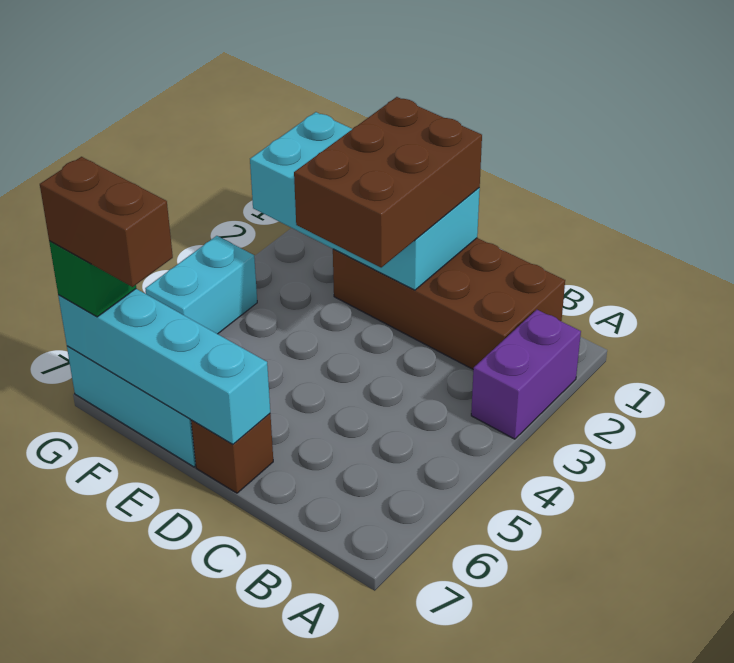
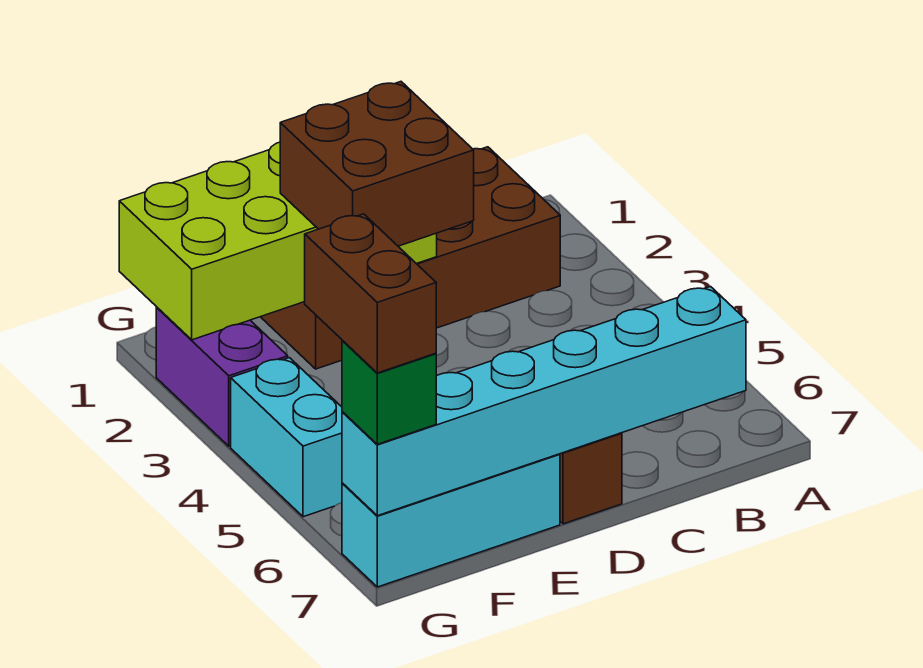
purple 1x2 brick [471,310,581,439] -> purple 1x2 brick moved to [156,308,288,446]
cyan 2x4 brick [250,112,480,290] -> lime 2x4 brick [119,142,437,340]
brown 2x3 brick [294,97,482,267] -> brown 2x2 brick [280,82,474,246]
cyan 1x4 brick [58,289,270,444] -> cyan 1x6 brick [342,287,746,516]
brown 1x2 brick [40,157,173,287] -> brown 1x2 brick turned to [305,214,436,373]

